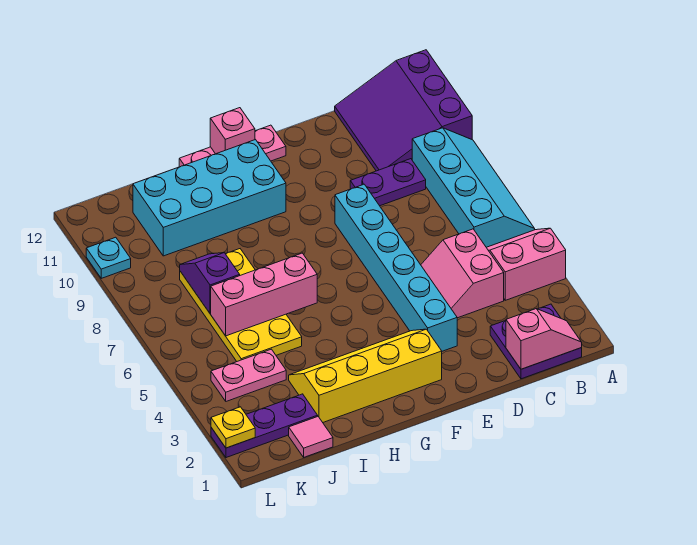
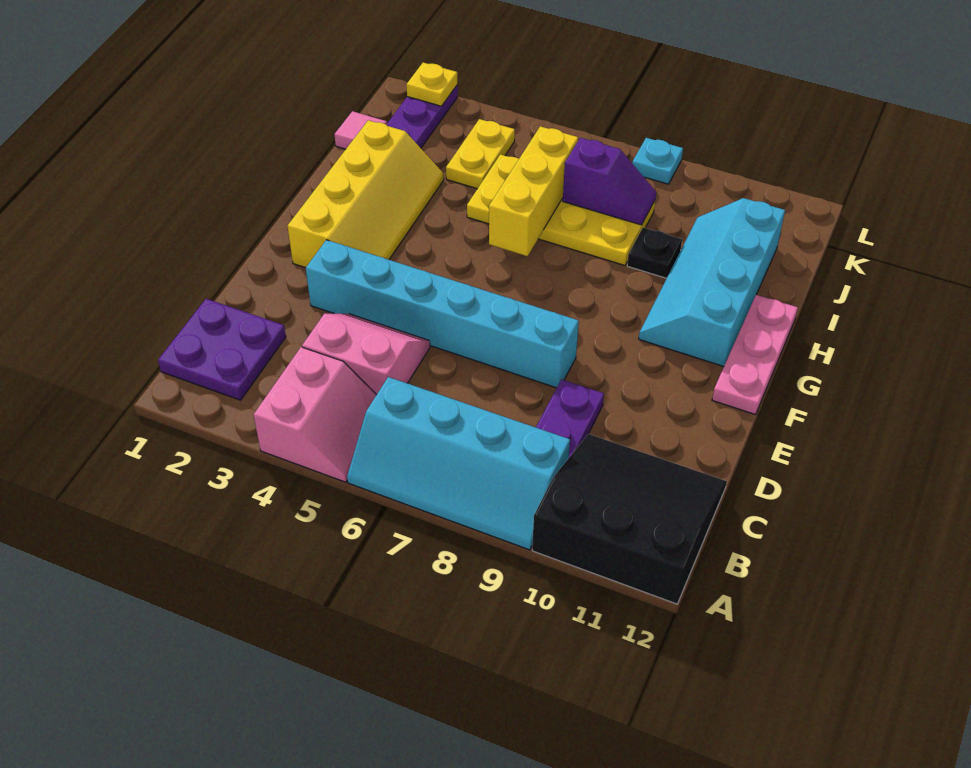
purple 3x3 slope [335,50,472,171] -> black 3x3 slope [532,434,727,604]
pink 1x2 slope [506,309,582,369] -> none
cyan 2x4 brick [133,140,286,256] -> cyan 2x4 slope [639,198,785,367]
pink 1x1 brick [210,108,255,154] -> none
pink 1x3 brick [211,253,317,336] -> yellow 1x3 brick [489,126,578,256]
none -> black 1x1 plate [627,228,682,278]
pink 1x2 plate [211,349,286,401] -> yellow 1x2 plate [446,119,515,189]
cyan 1x1 plate [86,237,131,278] -> cyan 1x1 plate moved to [632,138,683,184]

